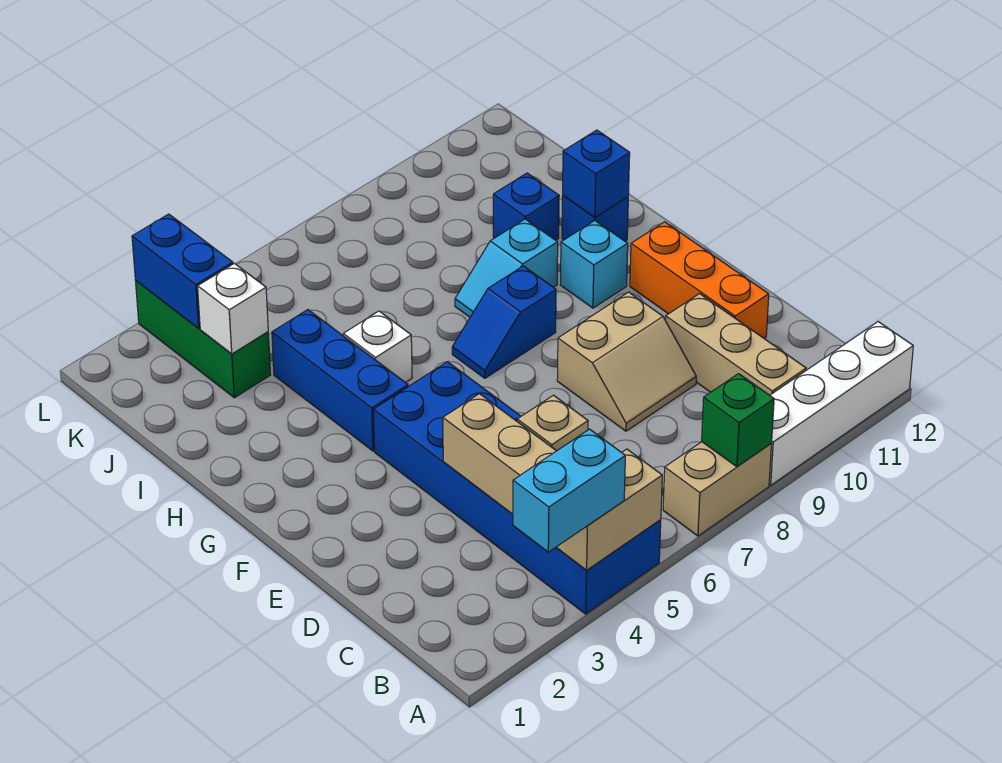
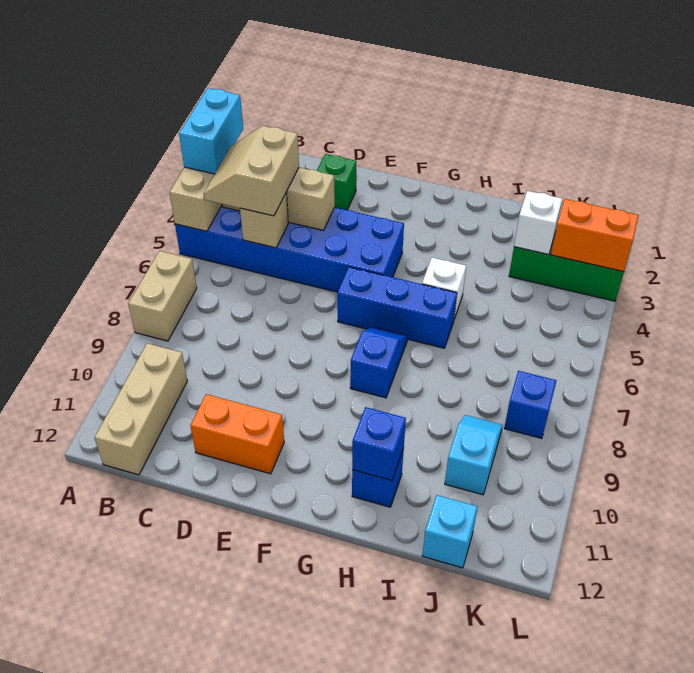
green 1x1 brick [702,374,774,467] -> green 1x1 brick moved to [317,154,356,210]
white 1x4 brick [769,322,913,485] -> none
tan 1x3 brick [666,294,806,395] -> tan 1x3 brick turned to [95,343,187,475]
tan 2x2 slope [557,292,696,431] -> tan 2x2 slope moved to [204,126,299,216]
orange 1x3 brick [630,222,769,338] -> orange 1x2 brick [190,394,284,474]
blue 1x3 brick [272,310,408,451] -> blue 1x3 brick moved to [337,267,457,348]
cyan 1x1 brick [560,221,628,308] -> cyan 1x1 brick moved to [422,495,477,568]
cyan 1x2 slope [455,219,558,317] -> cyan 1x2 slope moved to [445,415,503,495]
blue 1x1 brick [493,173,559,240] -> blue 1x1 brick moved to [504,371,557,438]
blue 1x2 brick [132,214,233,329] -> orange 1x2 brick [551,199,639,272]

